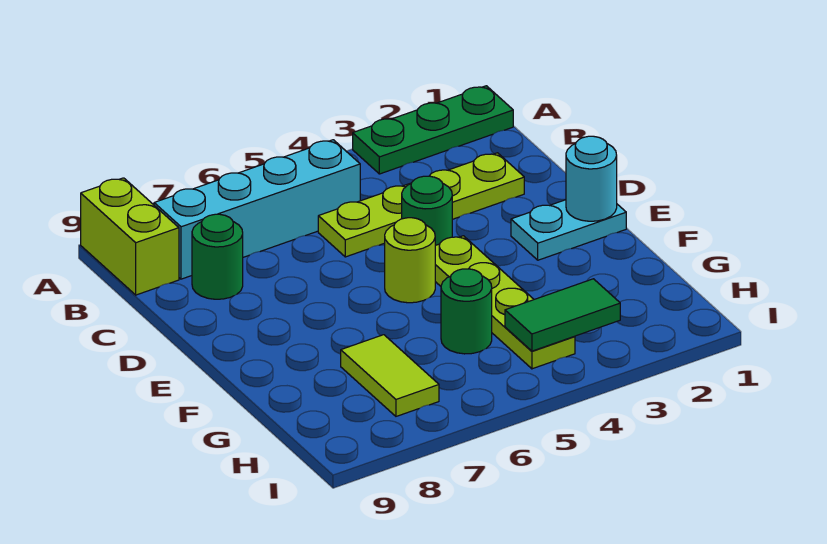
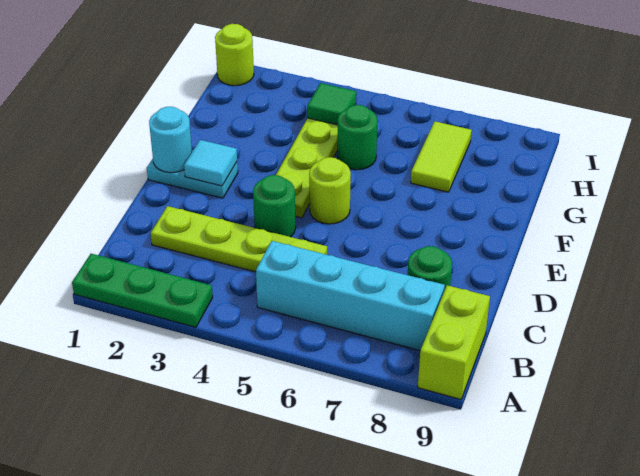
none -> cyan 1x1 tile [184,140,237,186]
green 1x2 tile [505,279,620,351] -> green 1x1 tile [307,83,356,125]
none -> lime 1x1 round brick [215,24,254,86]

